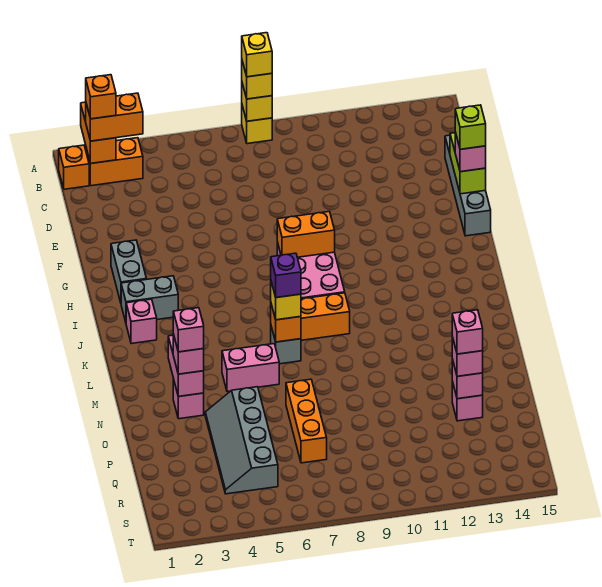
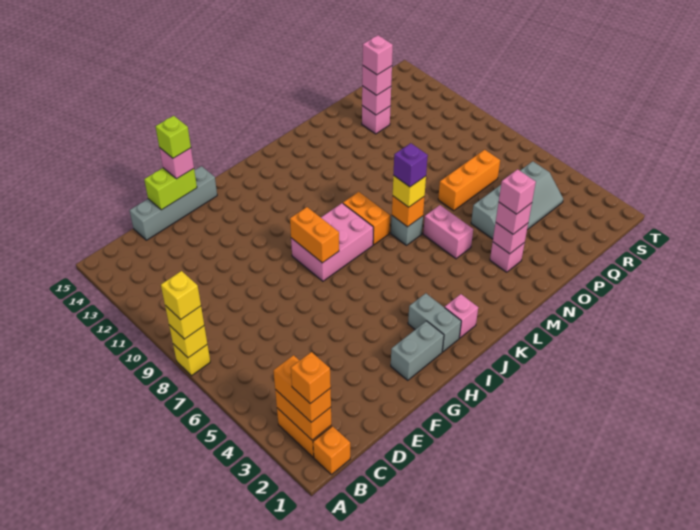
orange 1x2 brick [81,102,116,163] -> orange 1x2 brick turned to [275,390,331,440]
pink 1x2 brick [168,335,204,396] -> pink 1x1 brick [493,223,528,254]

